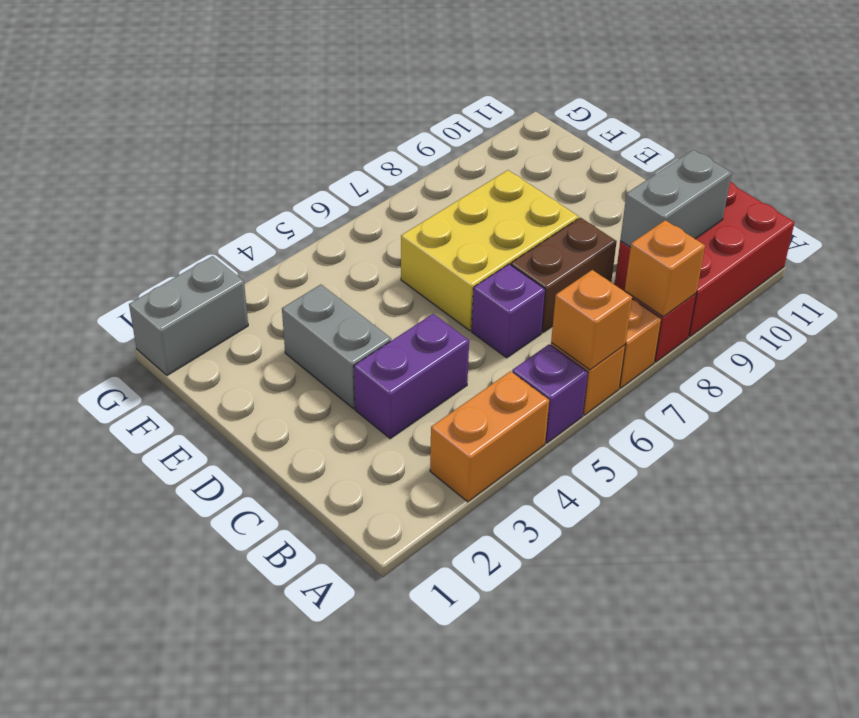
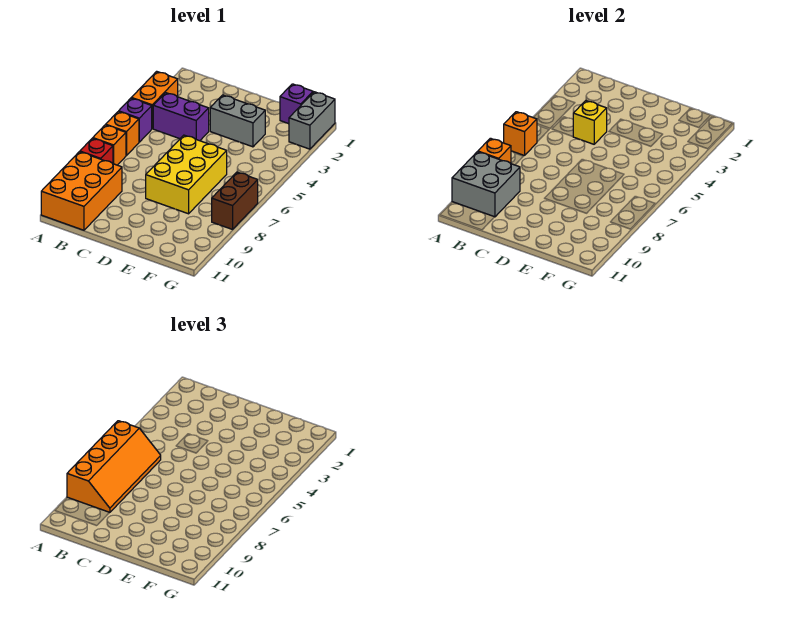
none -> orange 2x4 slope [67,421,161,513]
red 2x3 brick [614,182,795,337] -> orange 2x3 brick [41,152,122,230]
grey 1x2 brick [620,150,732,247] -> grey 2x2 brick [452,152,520,217]
purple 1x2 brick [354,314,469,439] -> purple 1x2 brick turned to [153,93,209,141]
none -> yellow 1x1 brick [573,101,607,144]
purple 1x1 brick [472,264,545,358] -> purple 1x1 brick moved to [280,84,313,124]
brown 1x2 brick [511,218,617,333] -> brown 1x2 brick moved to [212,172,258,229]

